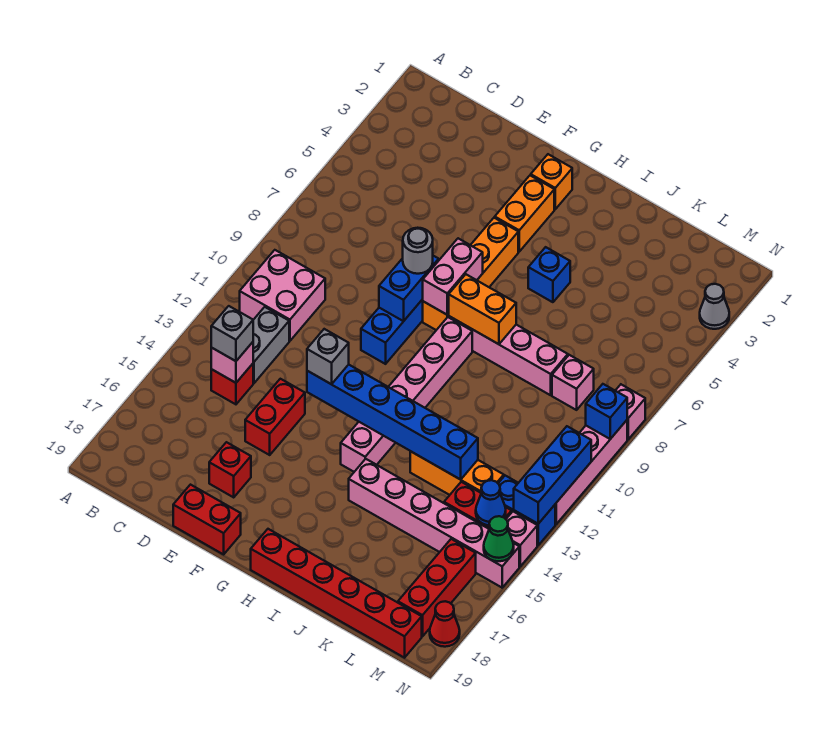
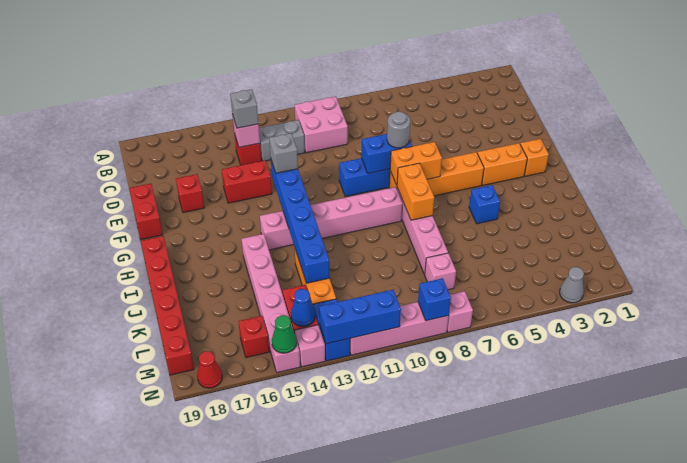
pink 1x2 brick [423,238,483,315] -> orange 1x2 brick [390,142,442,185]
red 1x3 brick [398,539,476,637] -> red 1x1 brick [238,316,269,358]

